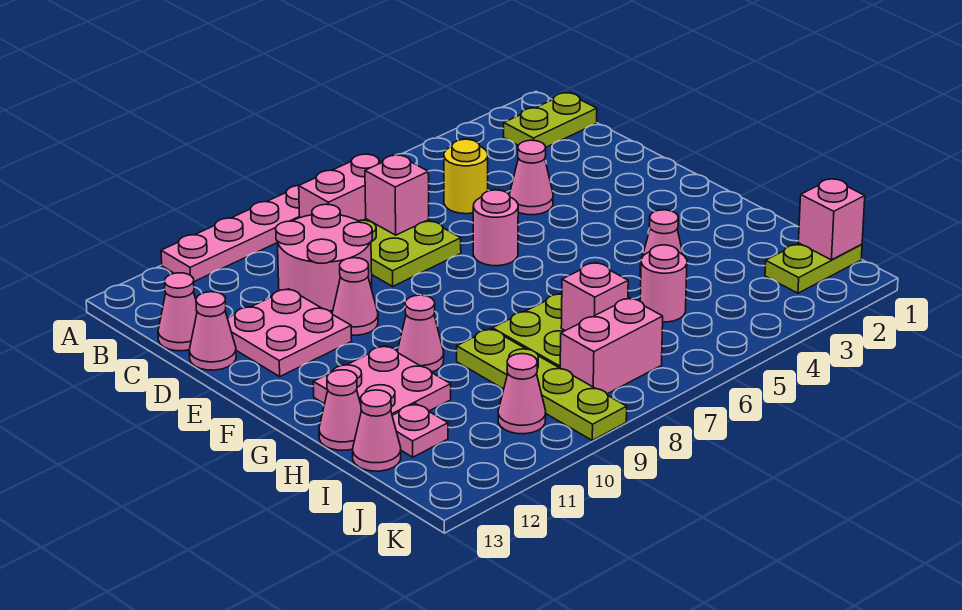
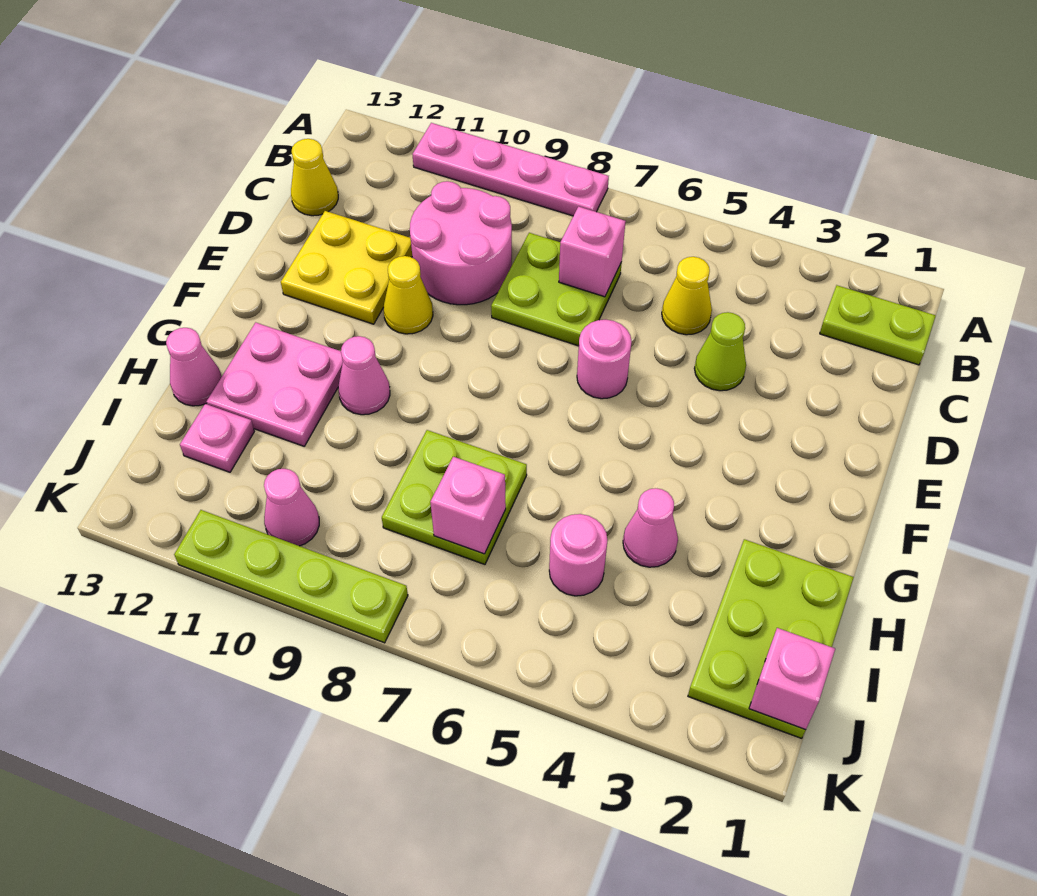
pink 1x2 brick [299,154,382,221] -> none
yellow 1x1 round brick [444,139,488,214] -> yellow 1x1 cone [662,257,712,335]
pink 1x1 cone [158,273,197,351] -> yellow 1x1 cone [291,139,338,216]
pink 1x1 cone [510,140,553,215] -> lime 1x1 cone [694,312,746,391]
pink 2x2 plate [228,289,352,376] -> yellow 2x2 plate [281,211,412,324]
pink 1x1 cone [189,292,236,370] -> none
pink 1x1 cone [332,258,378,335] -> yellow 1x1 cone [384,256,433,334]
lime 1x4 plate [457,329,627,440] -> lime 1x4 plate turned to [174,510,408,643]
pink 1x1 cone [353,390,401,471] -> none
lime 1x2 plate [765,243,862,293] -> lime 2x3 plate [688,539,854,738]
pink 1x2 brick [560,298,663,394] -> none

